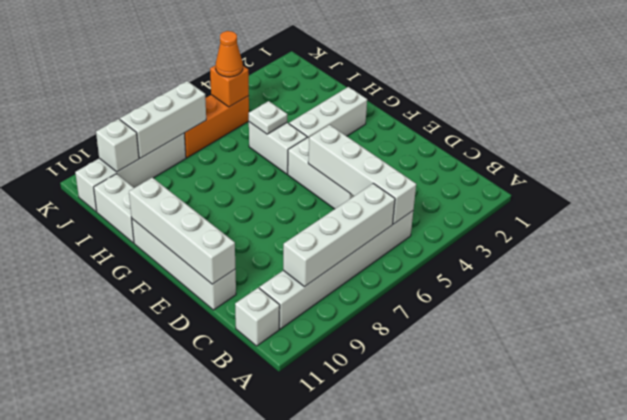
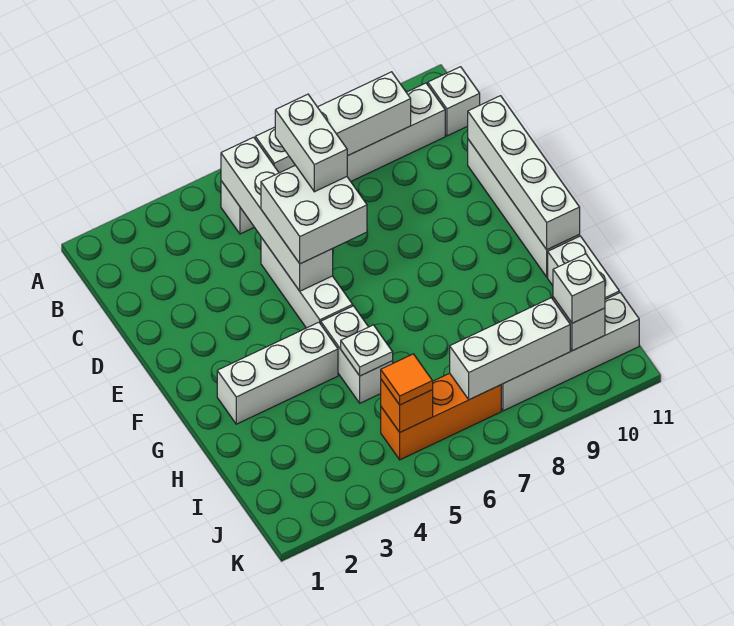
none -> white 1x2 brick [275,94,347,192]
none -> white 2x2 brick [261,165,367,264]
orange 1x1 cone [216,31,243,77] -> orange 1x1 tile [381,354,433,405]
none -> white 1x1 brick [553,254,605,323]

